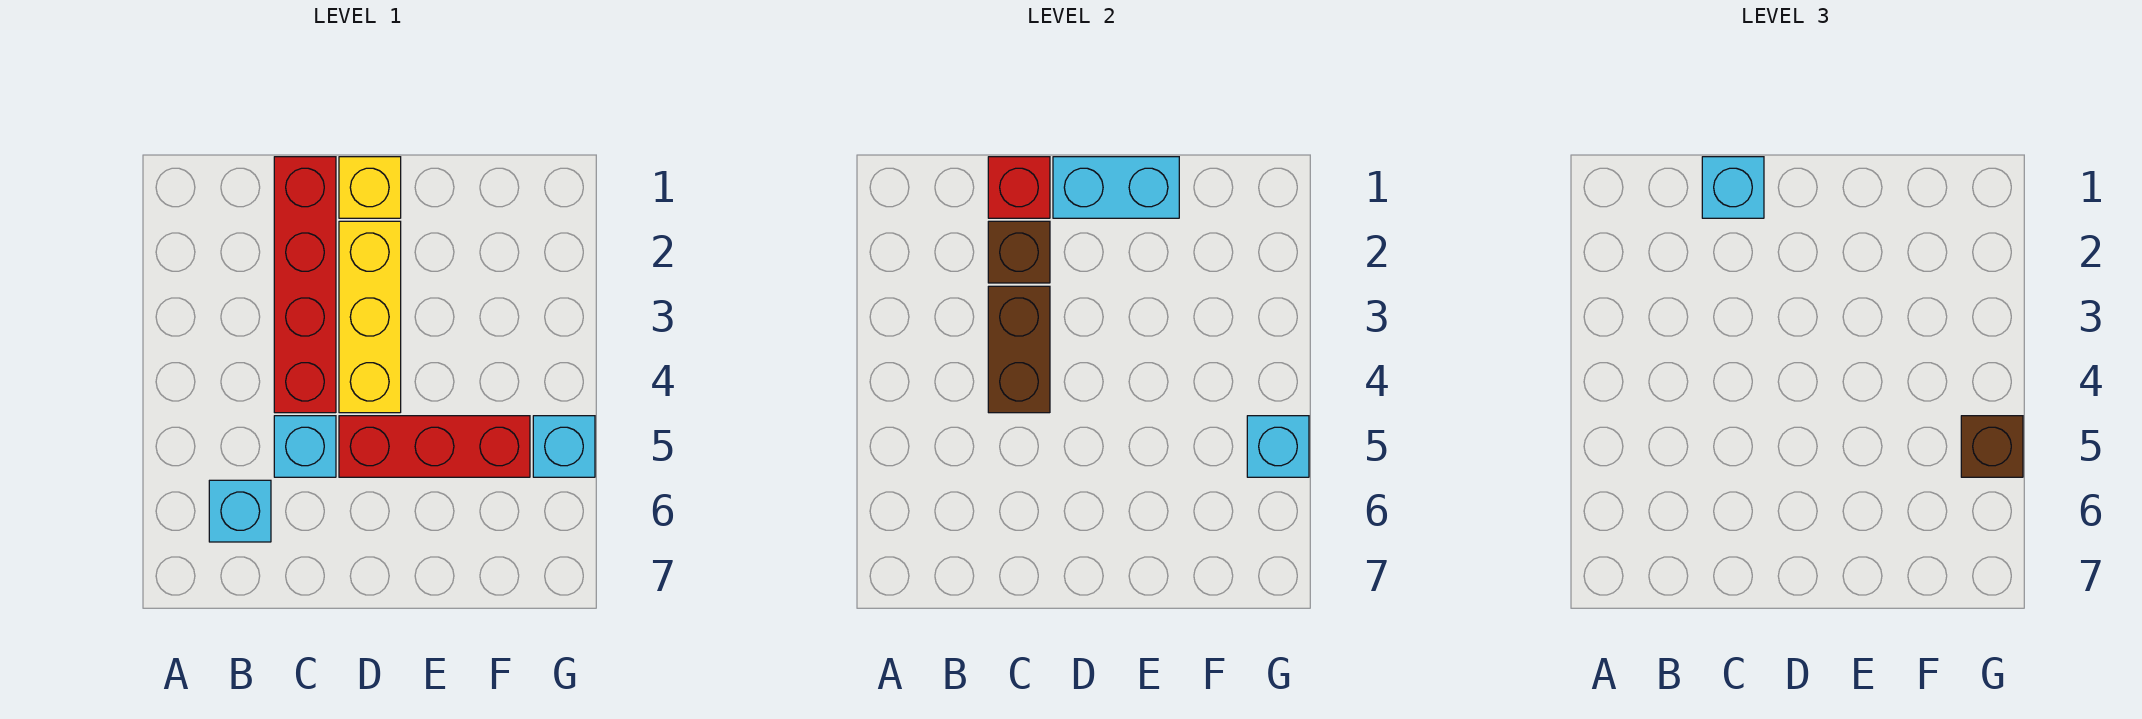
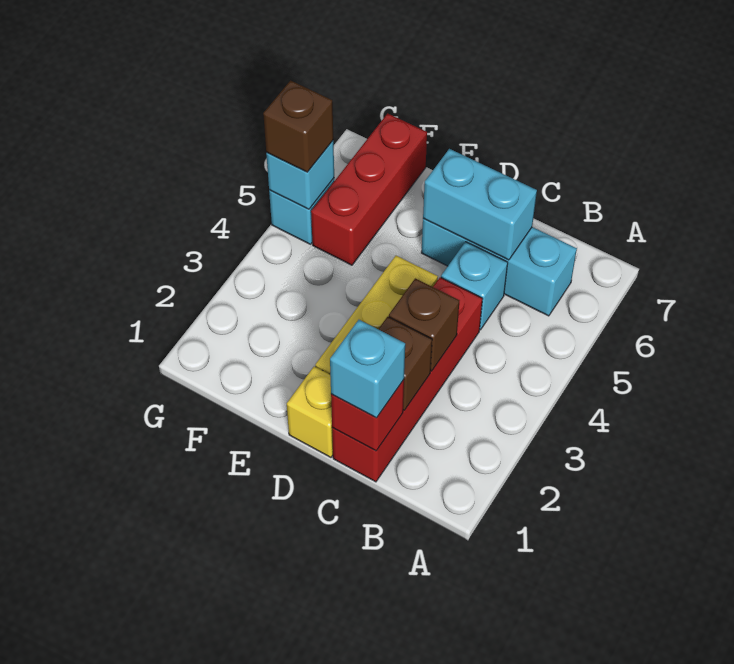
cyan 1x1 brick [209,480,271,542] -> cyan 1x3 brick [421,219,577,316]
brown 1x2 brick [988,286,1050,413] -> brown 1x1 brick [389,278,459,371]
cyan 1x2 brick [1053,157,1179,218] -> cyan 1x2 brick moved to [423,149,537,260]
red 1x3 brick [339,416,530,477] -> red 1x3 brick turned to [311,113,427,265]

